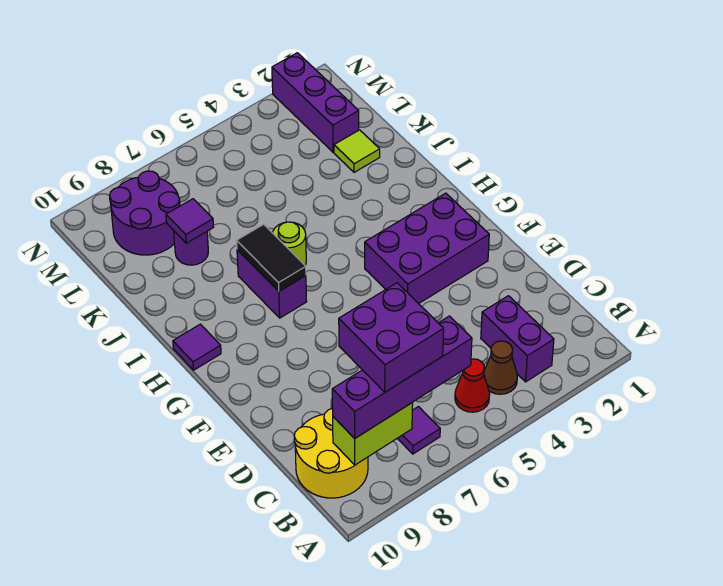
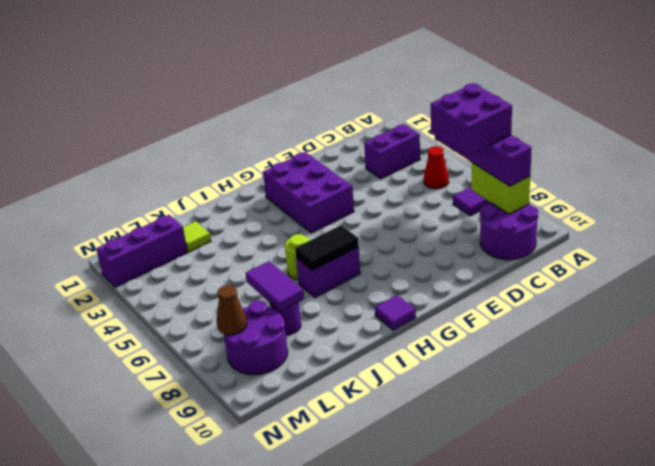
brown 1x1 cone [484,341,517,394] -> brown 1x1 cone moved to [216,285,247,335]
yellow 2x2 round brick [294,408,368,498] -> purple 2x2 round brick [480,203,538,260]
purple 1x1 tile [166,199,213,243] -> purple 1x2 tile [246,261,304,311]

